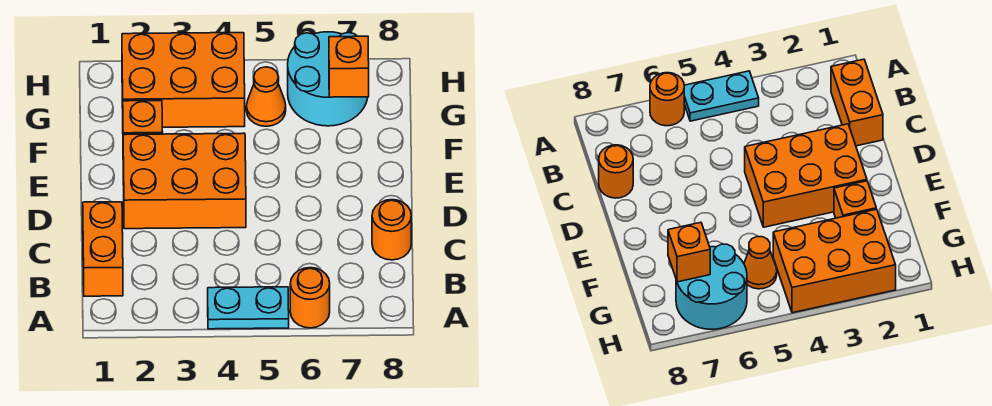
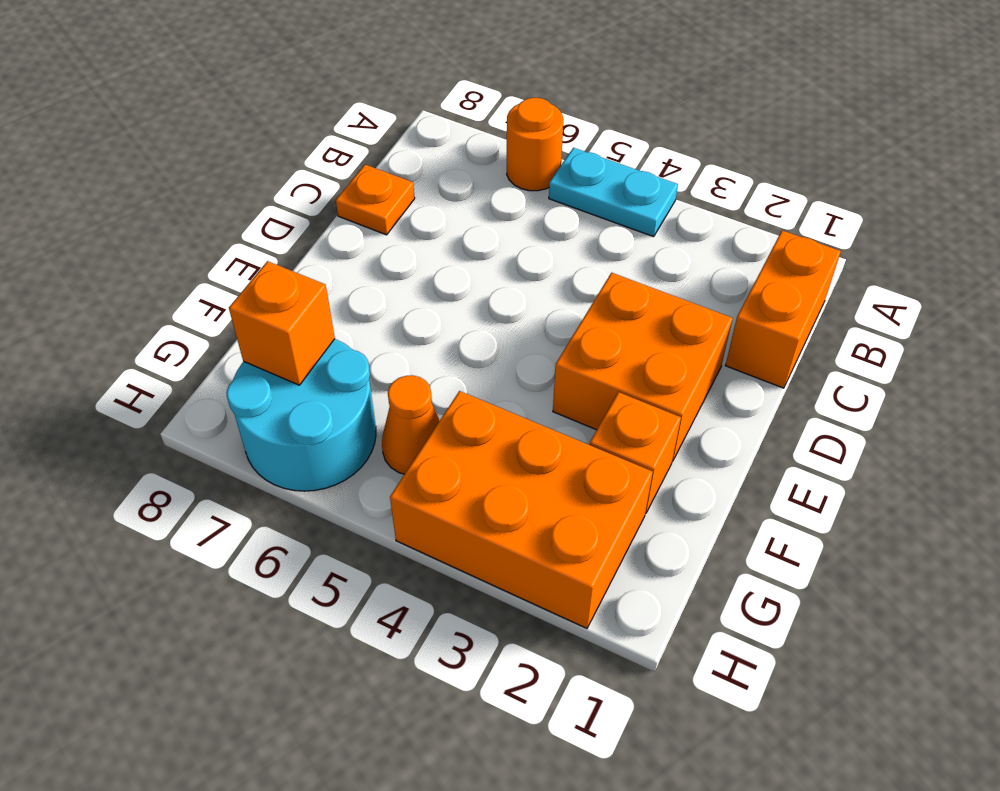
orange 1x1 round brick [372,200,411,260] -> orange 1x1 plate [336,165,415,235]
orange 2x3 brick [123,133,246,229] -> orange 2x2 brick [553,273,733,461]

